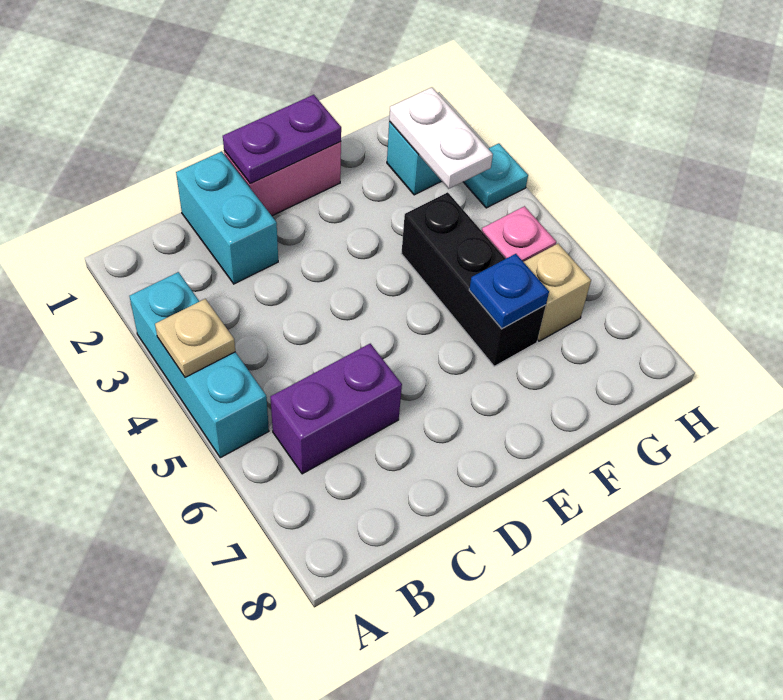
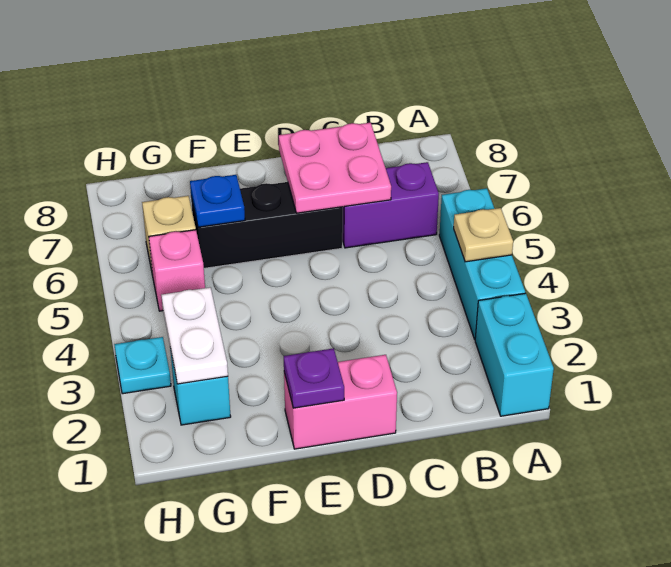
cyan 1x2 brick [176,151,278,284] -> cyan 1x2 brick moved to [475,293,554,416]
none -> pink 2x2 plate [279,123,391,213]
purple 1x2 plate [223,95,341,183] -> purple 1x1 plate [284,348,344,408]
black 1x3 brick [401,192,546,366] -> black 1x3 brick turned to [191,182,343,268]

